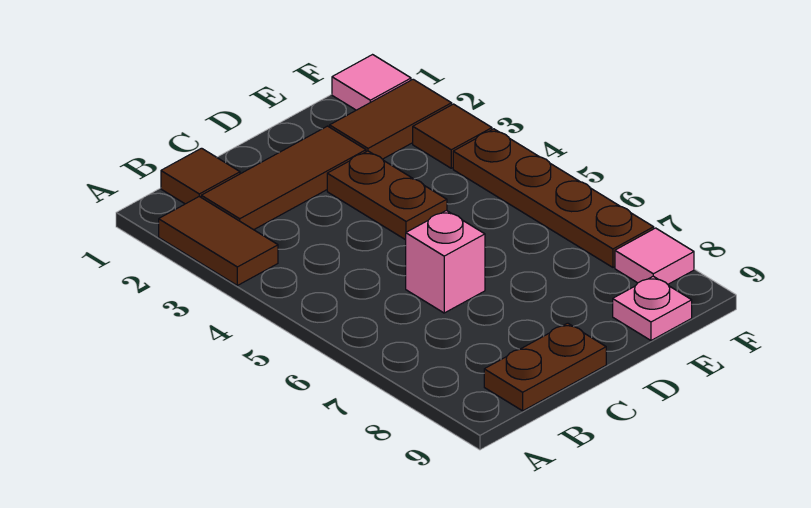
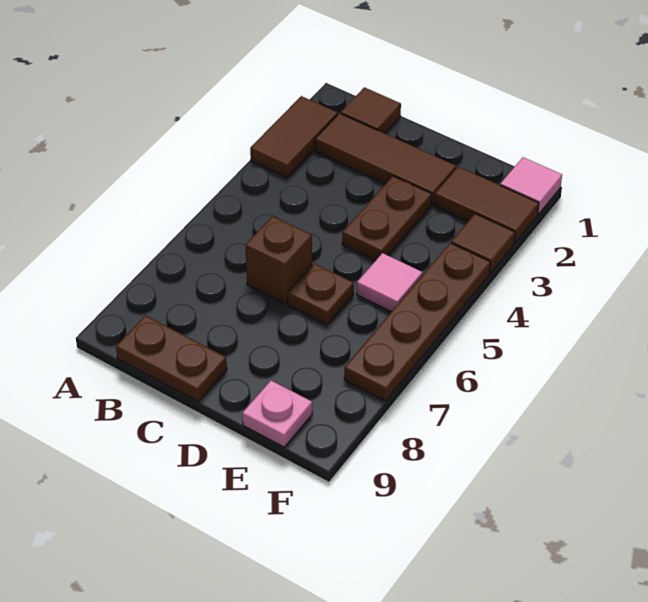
pink 1x1 brick [406,211,485,313] -> brown 1x1 brick [245,216,312,304]
none -> brown 1x1 plate [288,263,354,325]
pink 1x1 tile [615,228,694,284] -> pink 1x1 tile moved to [357,253,422,312]

